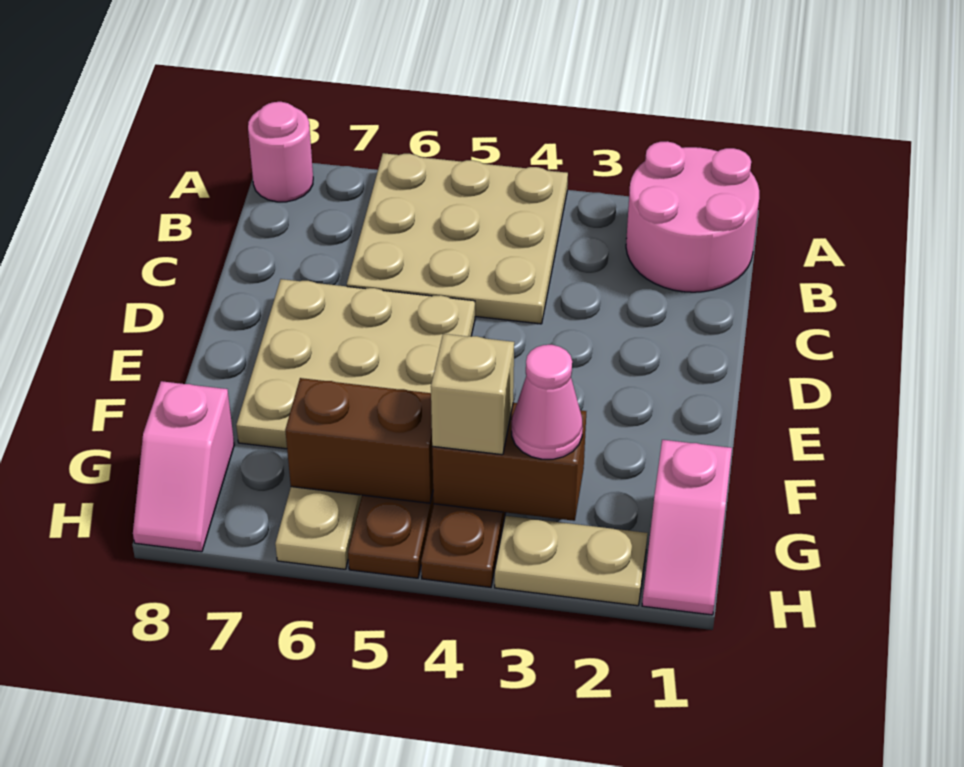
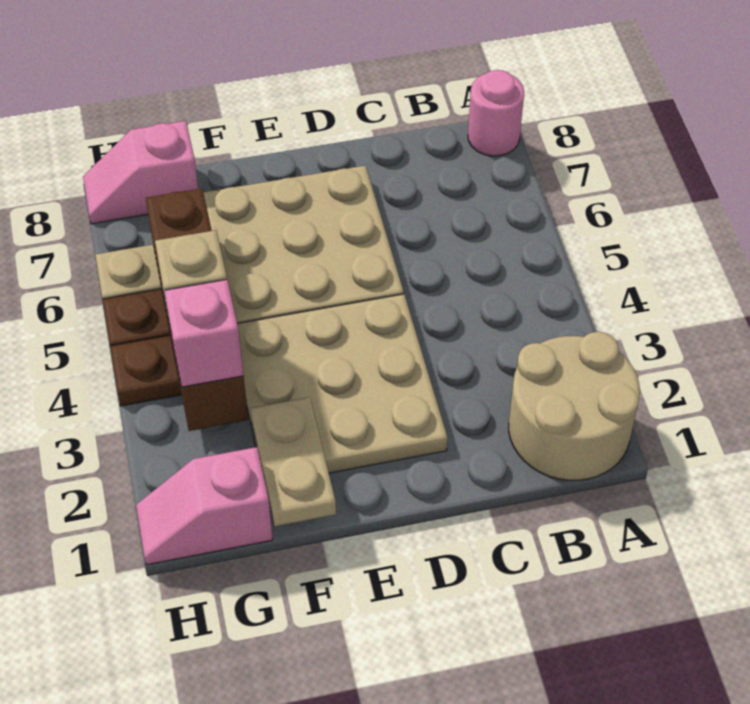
pink 2x2 round brick [626,141,759,292] -> tan 2x2 round brick [509,332,640,480]
tan 3x3 plate [347,153,568,324] -> tan 3x3 plate moved to [237,294,448,473]
pink 1x1 cone [512,345,583,459] -> pink 1x1 brick [164,280,243,387]
tan 1x2 plate [495,516,648,606] -> tan 1x2 plate moved to [250,397,336,526]

